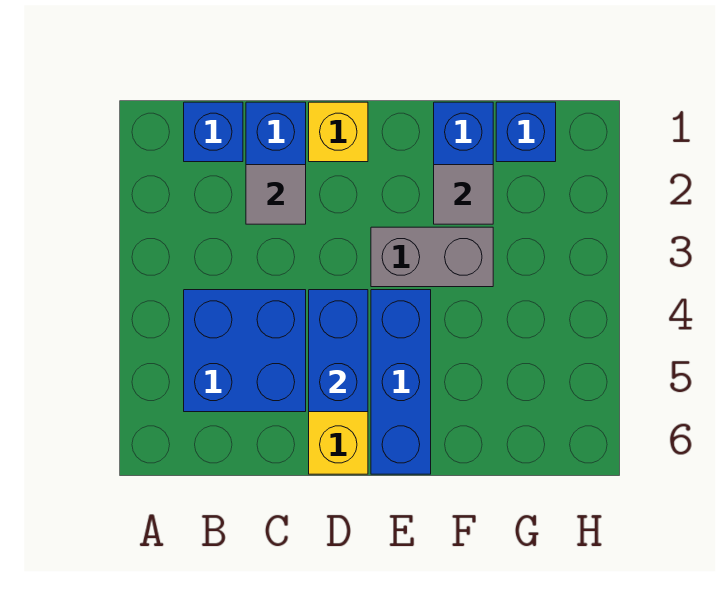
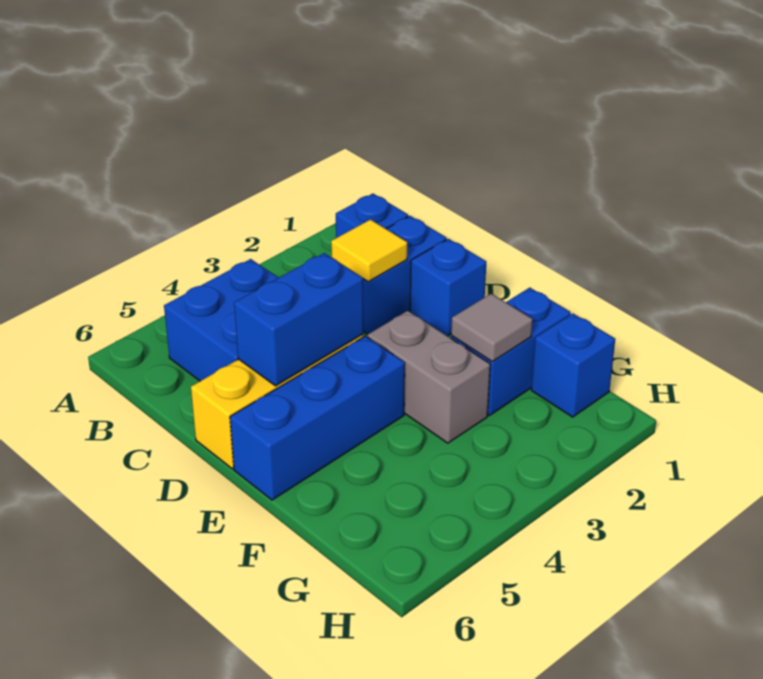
grey 1x1 tile [246,165,306,224] -> yellow 1x1 tile [331,220,407,282]
yellow 1x1 brick [309,102,368,162] -> blue 1x1 brick [410,239,486,336]

